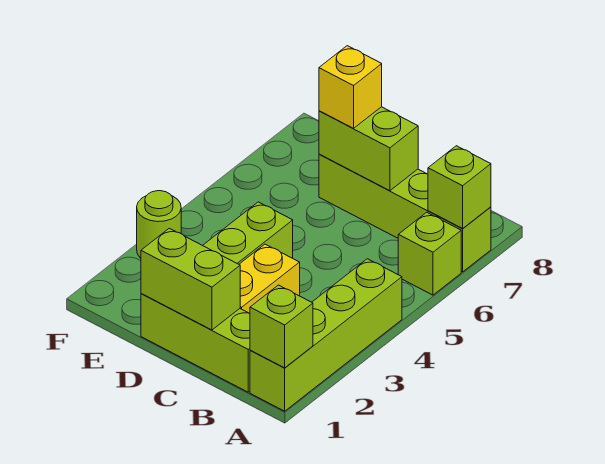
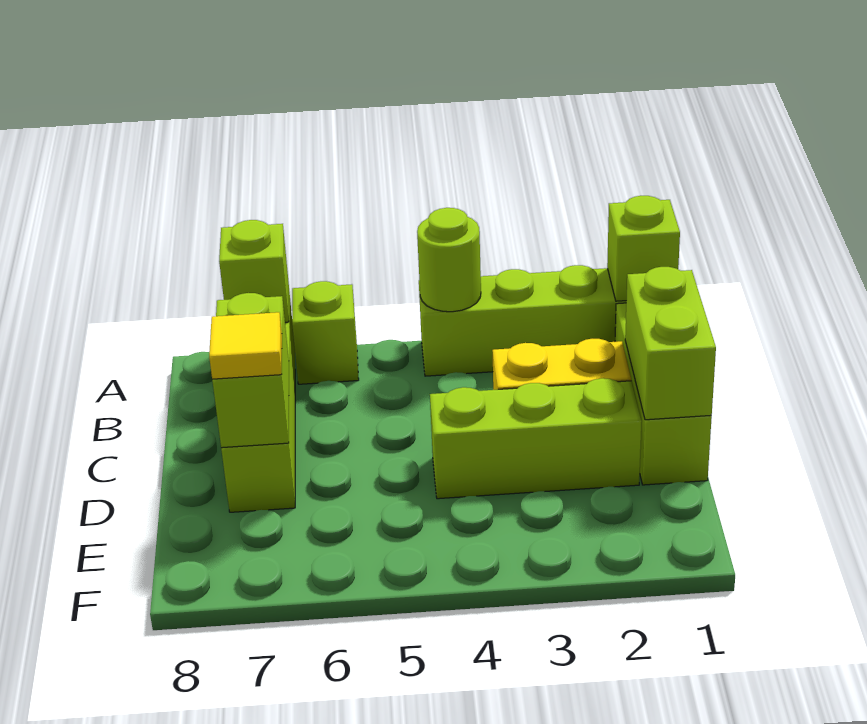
yellow 1x1 brick [319,46,382,128] -> yellow 1x1 tile [209,312,282,379]
lime 1x1 round brick [137,191,181,258] -> lime 1x1 round brick moved to [417,208,481,312]

